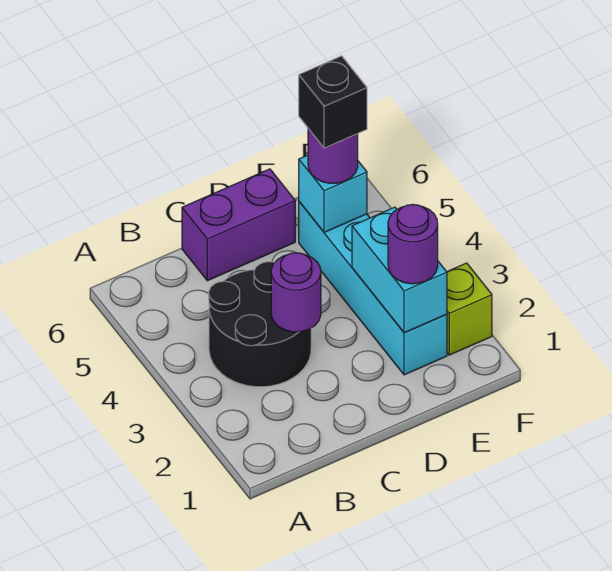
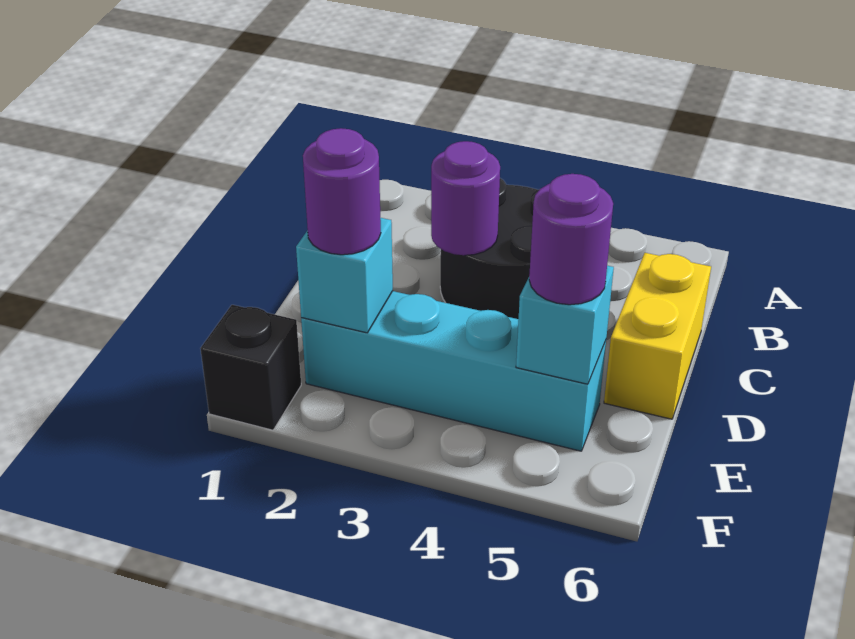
purple 1x2 brick [182,169,295,281] -> yellow 1x2 brick [604,253,711,419]
cyan 1x2 brick [352,207,447,333] -> cyan 1x1 brick [296,218,393,333]
black 1x1 brick [299,56,367,148] -> black 1x1 brick moved to [200,305,301,430]
lime 1x1 brick [447,263,492,355] -> none

